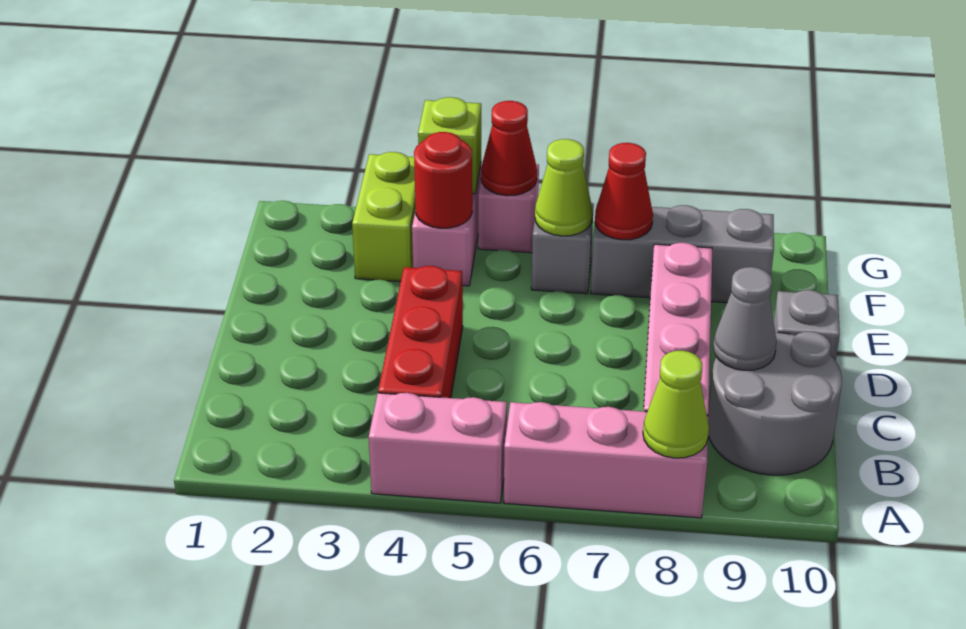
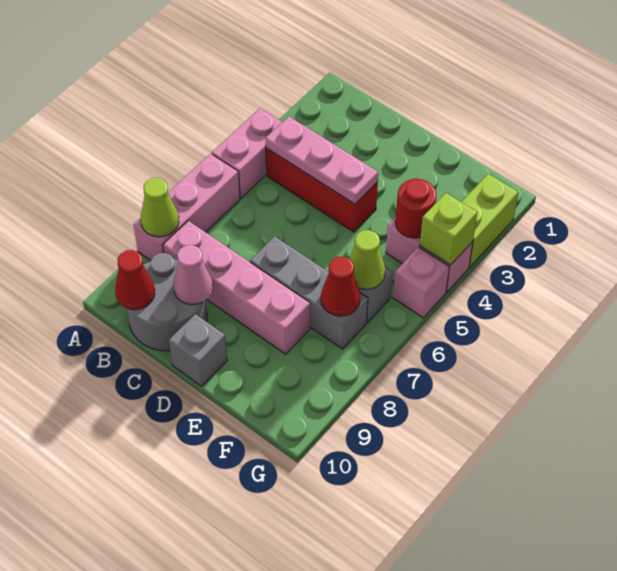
none -> pink 1x3 plate [266,117,378,204]
grey 1x1 cone [713,267,777,370] -> pink 1x1 cone [173,245,213,305]
lime 1x2 brick [352,152,416,282] -> lime 1x2 brick turned to [462,174,518,267]
grey 1x3 brick [591,203,774,303] -> grey 1x3 brick turned to [250,236,368,349]
red 1x1 cone [481,101,537,196] -> red 1x1 cone moved to [115,250,155,310]

